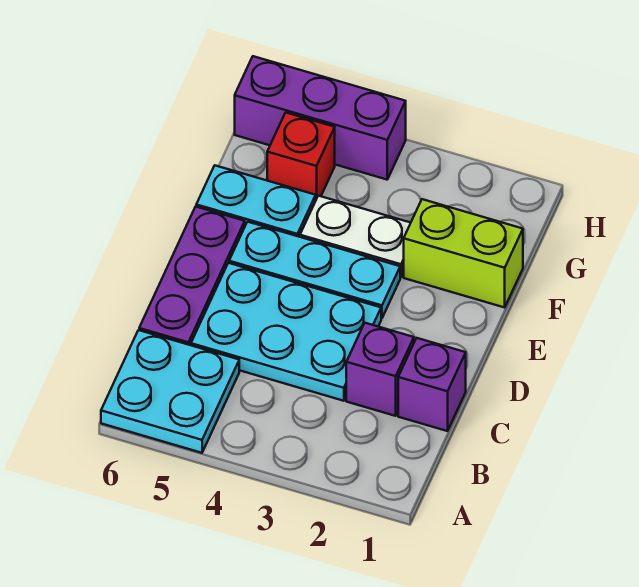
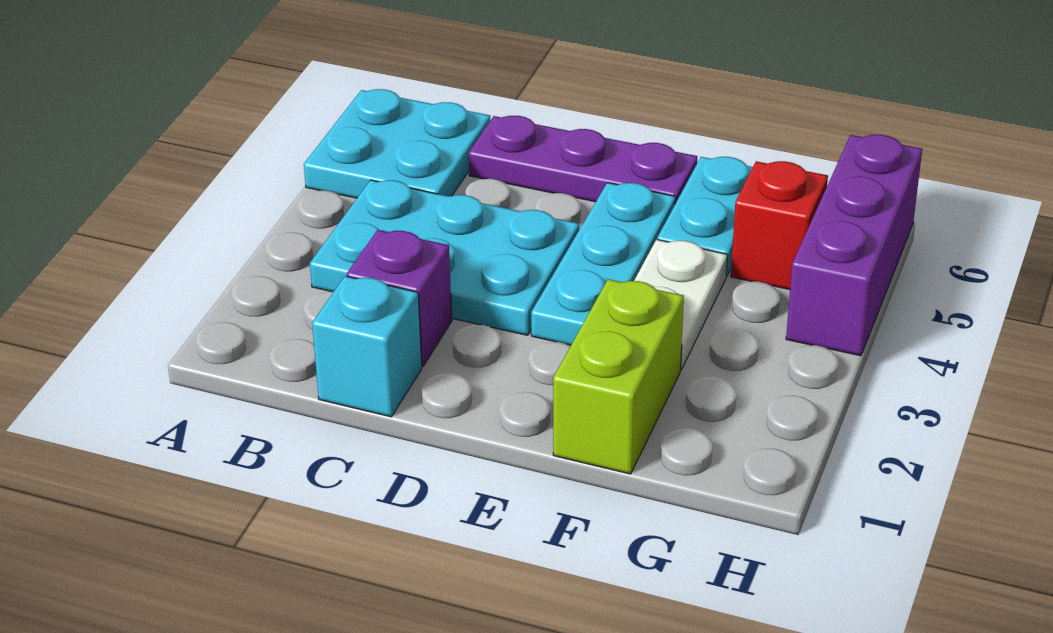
purple 1x1 brick [398,338,466,431] -> cyan 1x1 brick [312,276,422,417]
cyan 2x3 plate [191,263,381,401] -> cyan 2x3 plate turned to [310,180,579,335]

